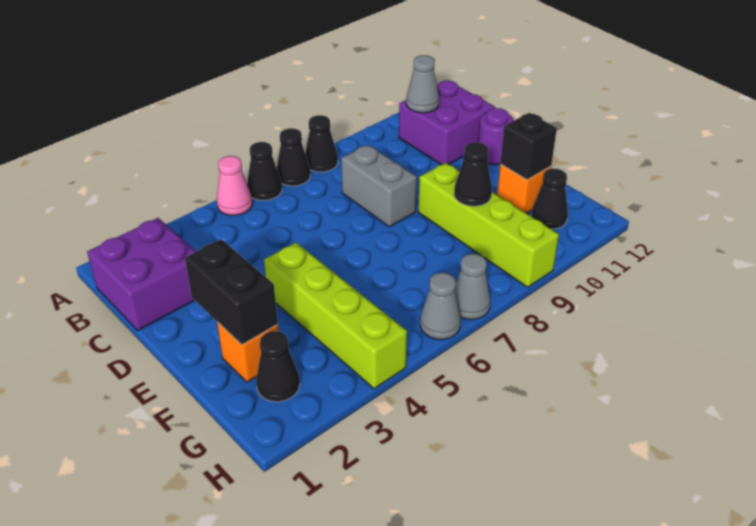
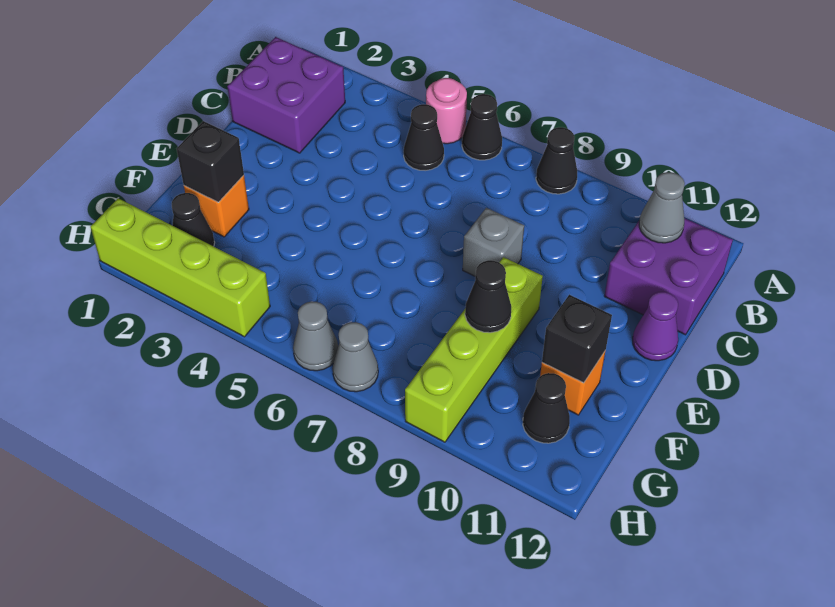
pink 1x1 cone [217,156,253,215] -> pink 1x1 round brick [426,78,467,144]
black 1x1 cone [277,128,310,186] -> black 1x1 cone moved to [404,104,444,171]
grey 1x2 brick [341,145,417,227] -> grey 1x1 brick [463,208,524,276]
purple 1x1 round brick [478,108,514,165] -> purple 1x1 cone [633,292,678,361]
black 1x2 brick [185,239,278,345] -> black 1x1 brick [177,121,244,202]
lime 1x4 brick [264,243,407,389] -> lime 1x4 brick turned to [90,198,270,337]

